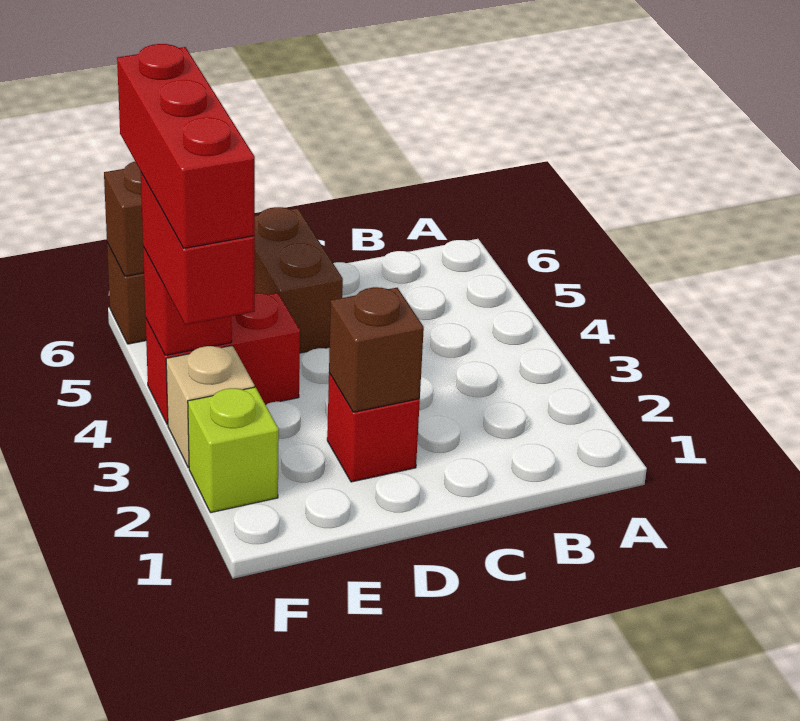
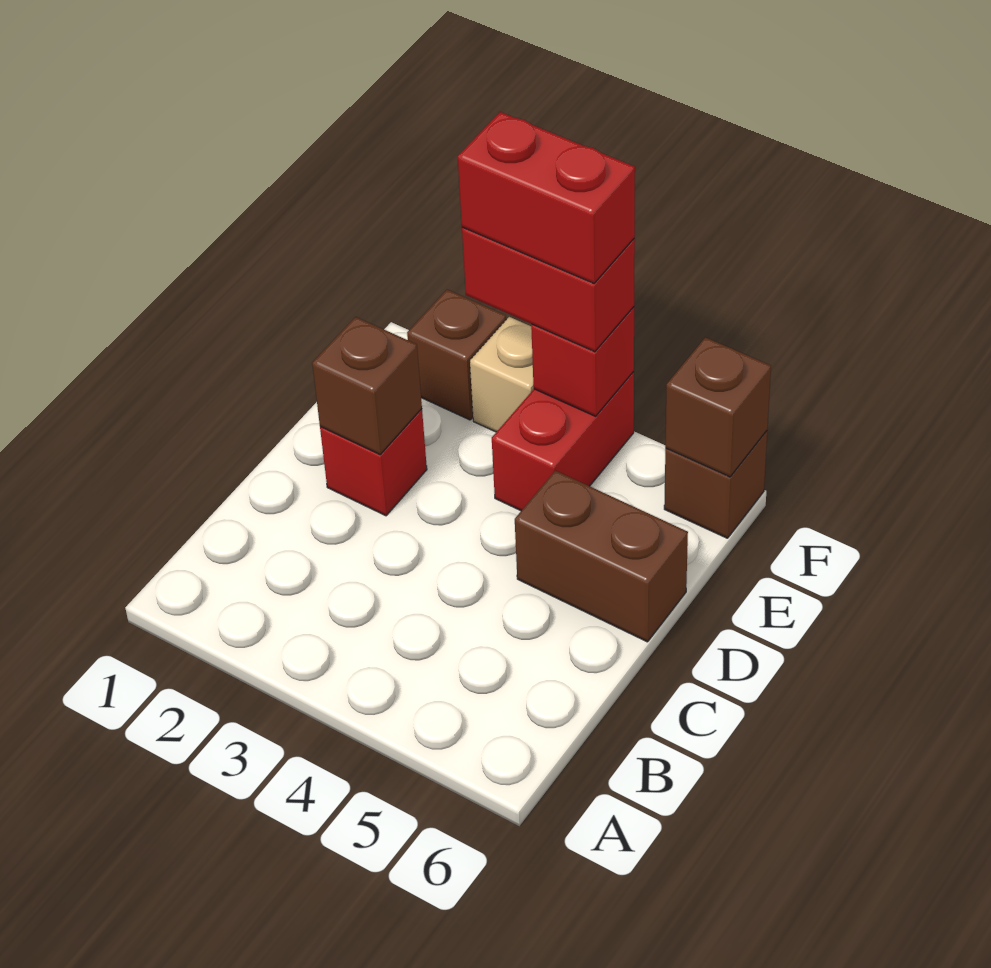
lime 1x1 brick [188,387,279,513] -> brown 1x1 brick [407,290,506,420]
red 1x3 brick [117,44,255,248] -> red 1x2 brick [458,112,635,283]

